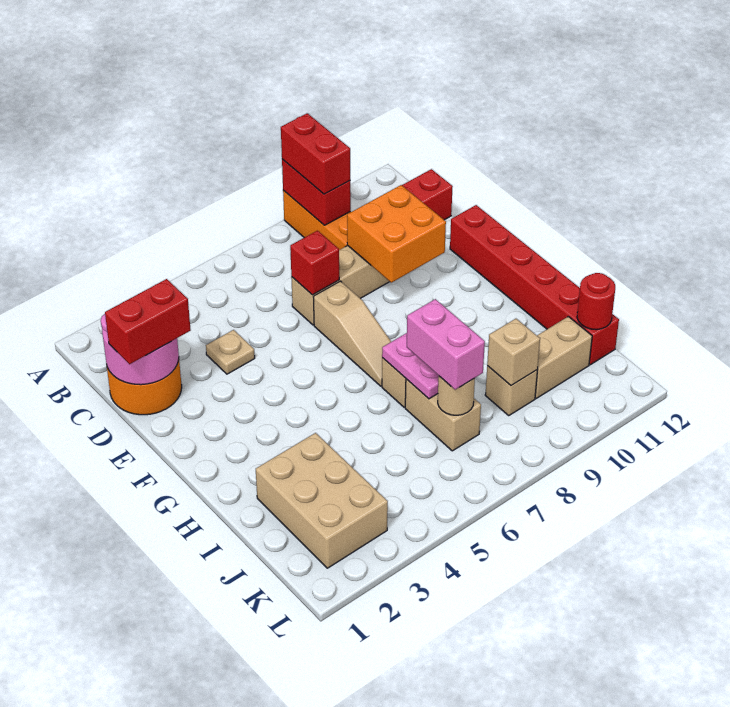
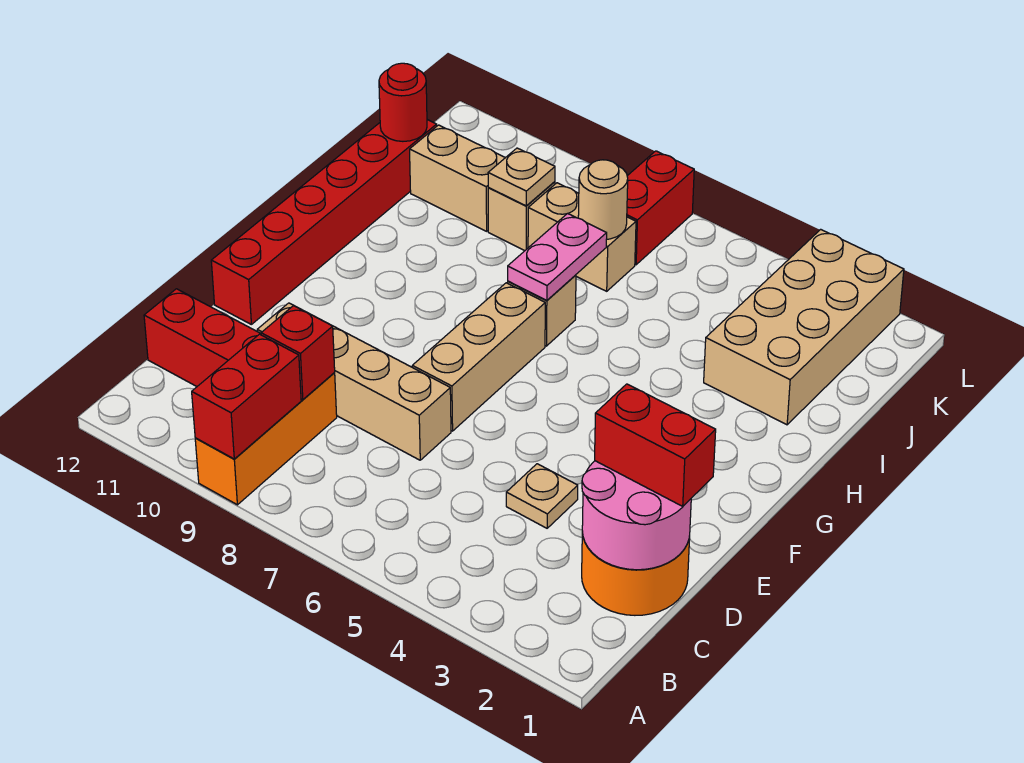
red 1x2 brick [281,113,350,194] -> red 1x2 brick moved to [627,151,694,265]
red 1x1 brick [290,231,339,295] -> red 1x1 brick moved to [261,306,335,400]
orange 2x2 brick [347,185,446,283] -> none
tan 1x3 slope [314,281,391,386] -> tan 1x3 brick [412,283,545,431]
tan 2x3 brick [256,433,388,568] -> tan 2x4 brick [704,229,904,425]
tan 1x2 brick [405,379,481,451] -> tan 1x2 brick turned to [528,183,636,291]
pink 1x2 brick [407,299,485,390] -> none
tan 1x1 brick [487,319,540,385] -> tan 1x1 plate [488,148,555,206]

